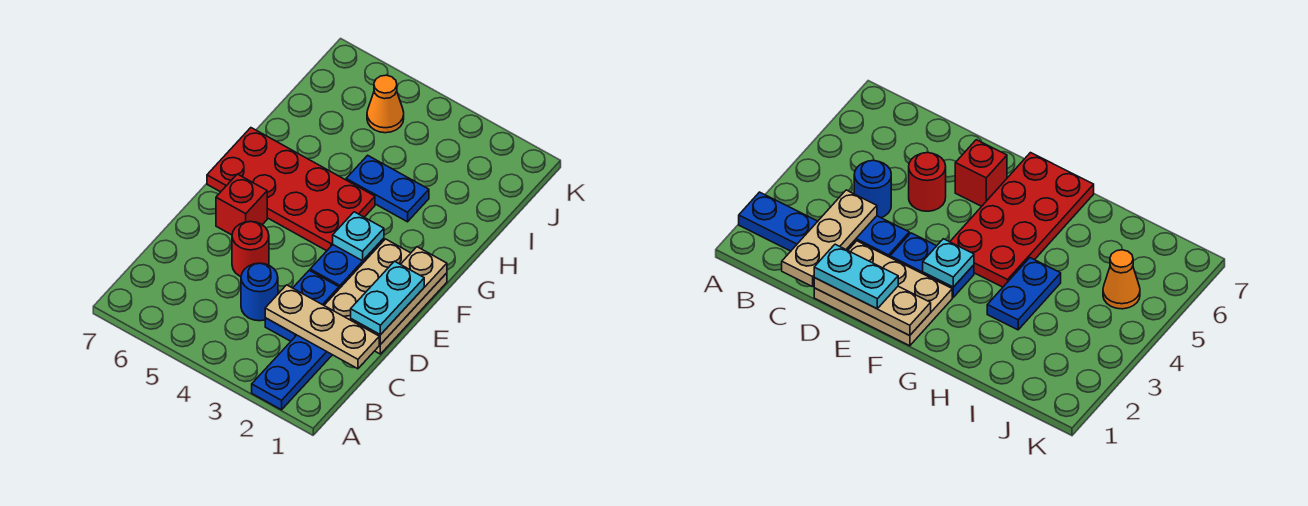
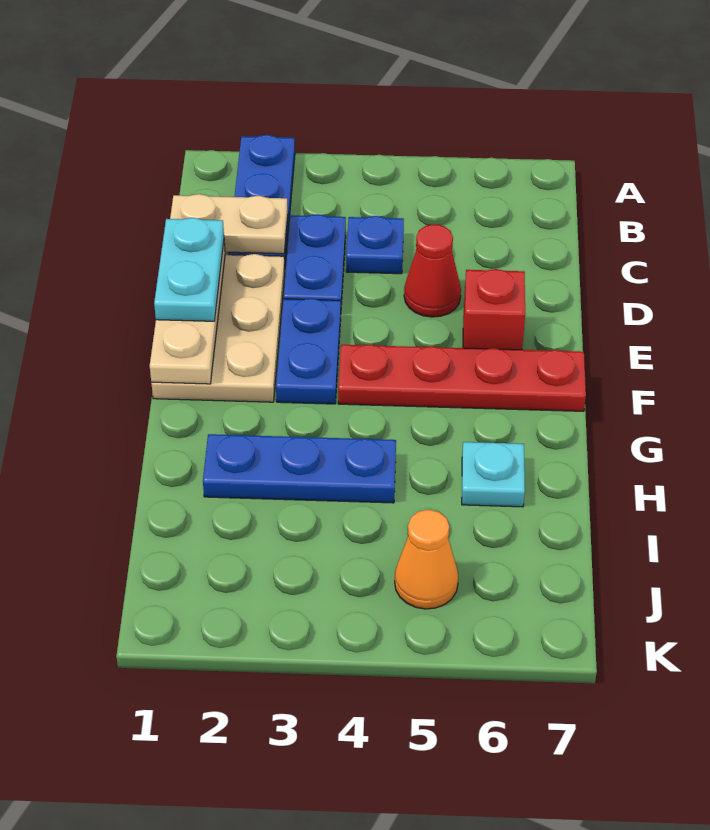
tan 1x3 plate [265,285,379,369] -> tan 1x2 plate [170,194,288,254]
blue 1x1 round brick [241,263,278,321] -> blue 1x1 plate [346,216,404,274]
red 1x1 round brick [232,221,269,277] -> red 1x1 cone [404,224,461,317]
cyan 1x1 plate [333,212,384,261] -> cyan 1x1 plate moved to [462,442,525,507]
red 2x4 plate [207,128,375,251] -> red 1x4 plate [338,345,586,411]
blue 1x2 plate [346,155,429,222] -> blue 1x3 plate [203,434,396,503]

